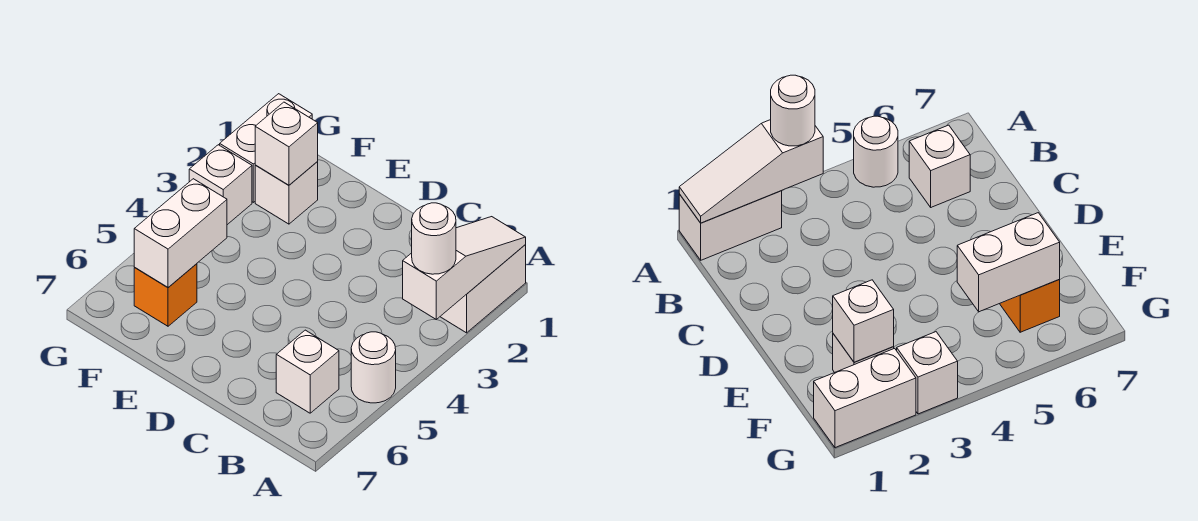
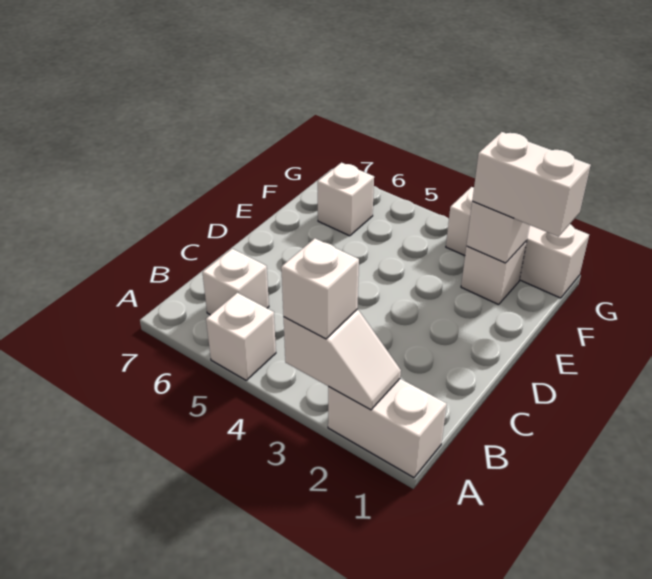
white 1x3 slope [403,217,526,320] -> white 1x2 slope [284,309,401,410]
white 1x1 round brick [412,203,456,274] -> white 1x1 brick [281,238,359,339]
white 1x1 round brick [351,332,396,403] -> white 1x1 brick [206,293,276,380]
white 1x2 brick [134,179,227,287] -> white 1x2 brick moved to [472,132,591,237]
orange 1x1 brick [134,264,197,326] -> white 1x1 brick [318,163,374,236]

